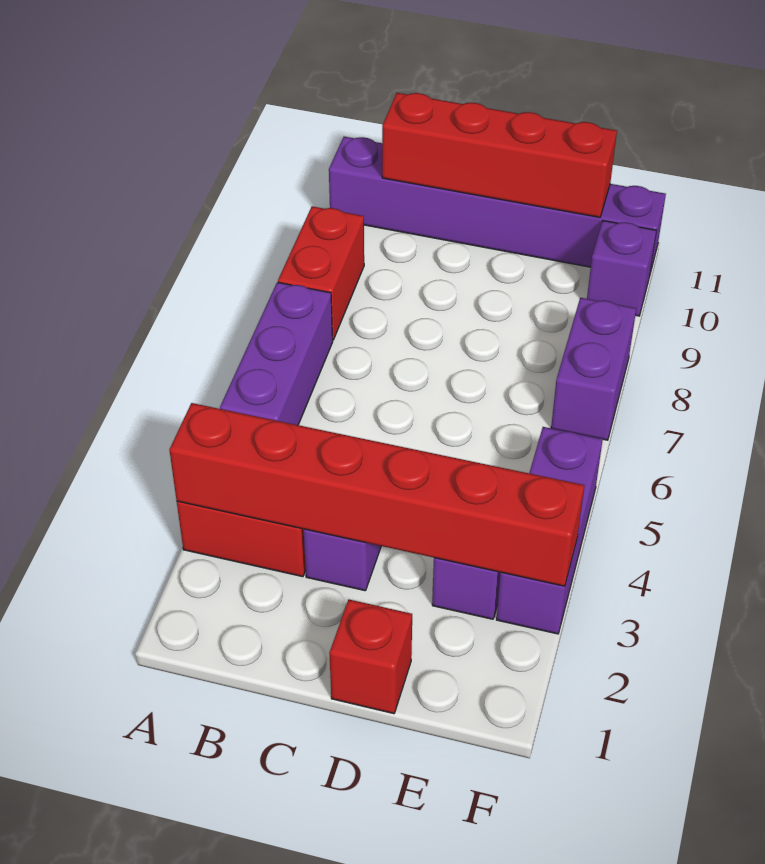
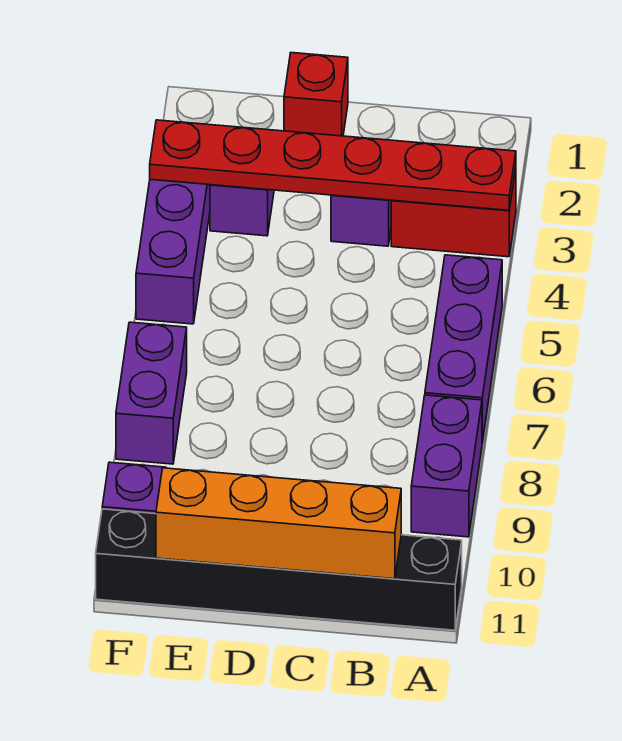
red 1x6 brick [169,403,584,586] -> red 1x6 plate [150,120,516,210]
red 1x2 brick [278,206,364,340] -> purple 1x2 brick [411,395,482,537]
purple 1x6 brick [329,137,666,276] -> black 1x6 brick [96,509,462,630]
red 1x4 brick [382,93,617,217] -> orange 1x4 brick [156,468,401,579]

